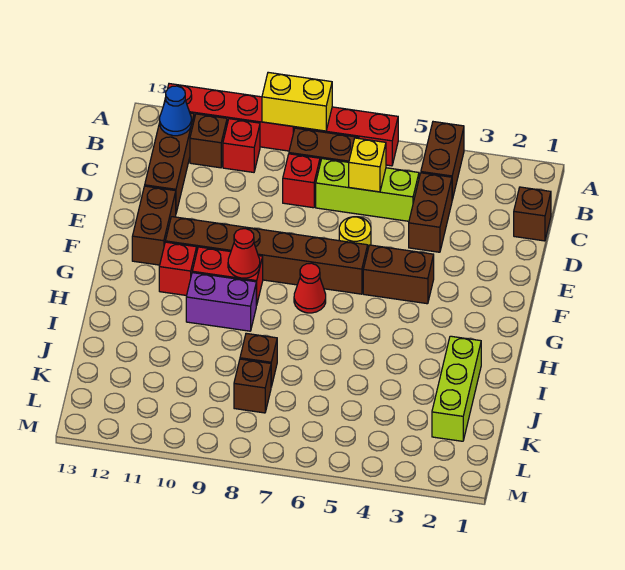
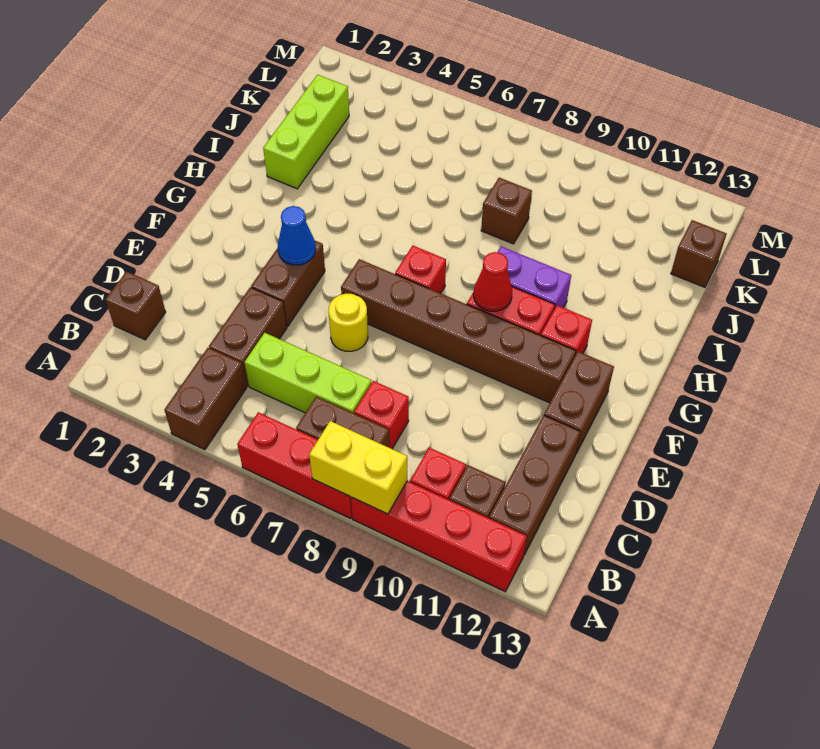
blue 1x1 cone [160,86,191,136] -> blue 1x1 cone moved to [278,206,316,265]
yellow 1x1 brick [349,138,386,192] -> none
brown 1x2 brick [363,245,434,304] -> brown 1x2 brick turned to [251,241,325,326]
red 1x1 cone [294,263,326,313] -> red 1x1 brick [395,246,446,293]
brown 1x1 brick [234,359,271,413] -> brown 1x1 brick moved to [671,220,726,287]

